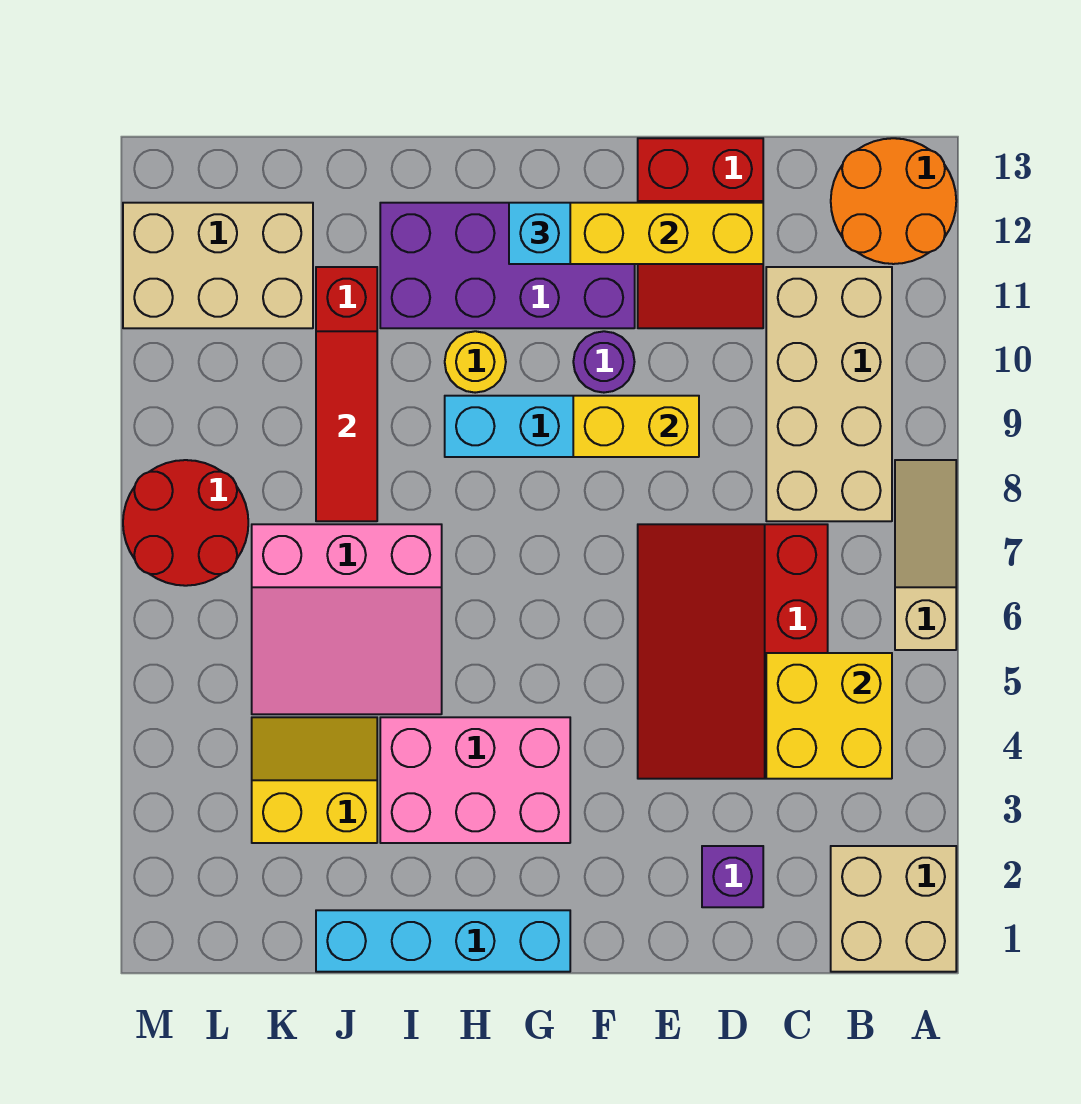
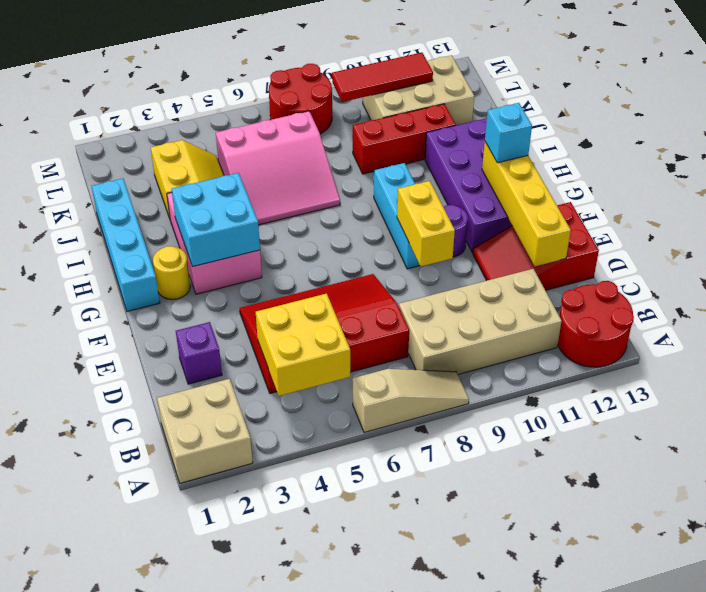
orange 2x2 round brick [831,138,956,264] -> red 2x2 round brick [558,281,634,367]
none -> cyan 2x2 brick [172,173,260,267]
yellow 1x1 round brick [445,331,506,393] -> yellow 1x1 round brick moved to [153,246,190,299]
pink 3x3 slope [252,524,442,714] -> pink 3x3 slope turned to [216,111,340,225]
red 1x3 tile [316,331,377,521] -> red 1x3 tile moved to [332,53,433,102]
tan 2x3 brick [123,203,313,328] -> tan 2x3 brick turned to [363,55,474,125]

